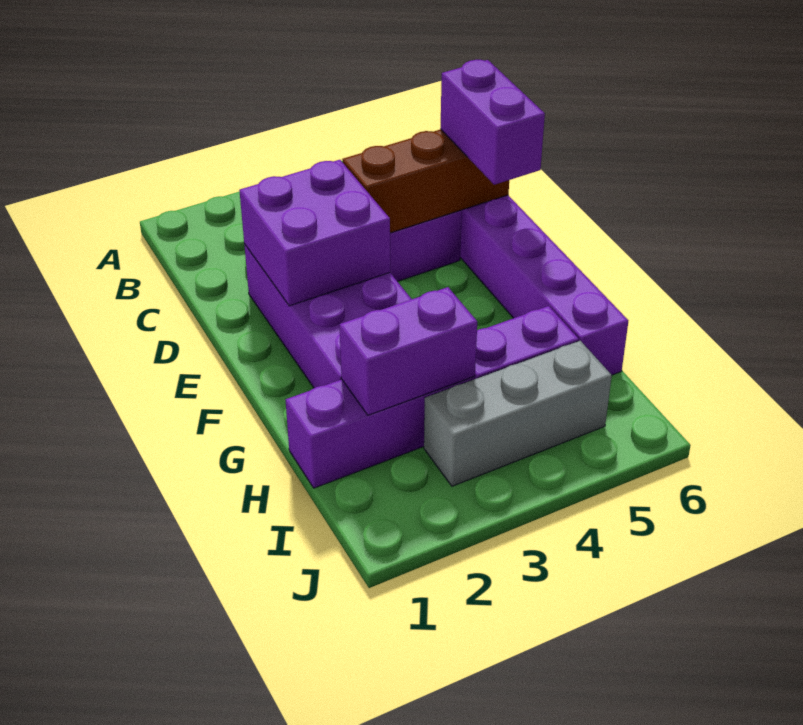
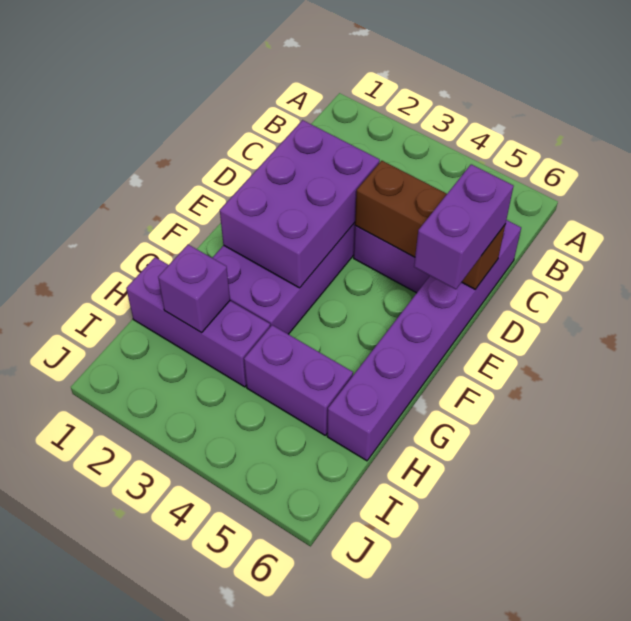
purple 2x2 brick [239,160,390,306] -> purple 2x3 brick [220,120,380,288]
purple 1x2 brick [339,287,477,415] -> purple 1x1 brick [158,245,230,333]
grey 1x3 brick [424,341,612,486] -> none

